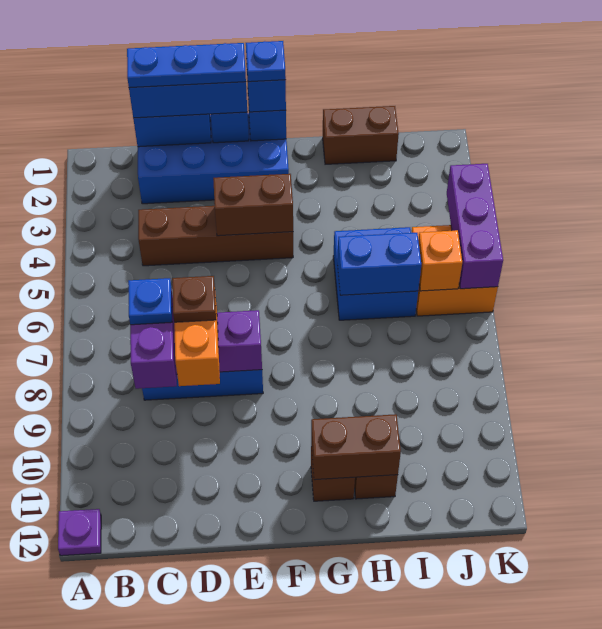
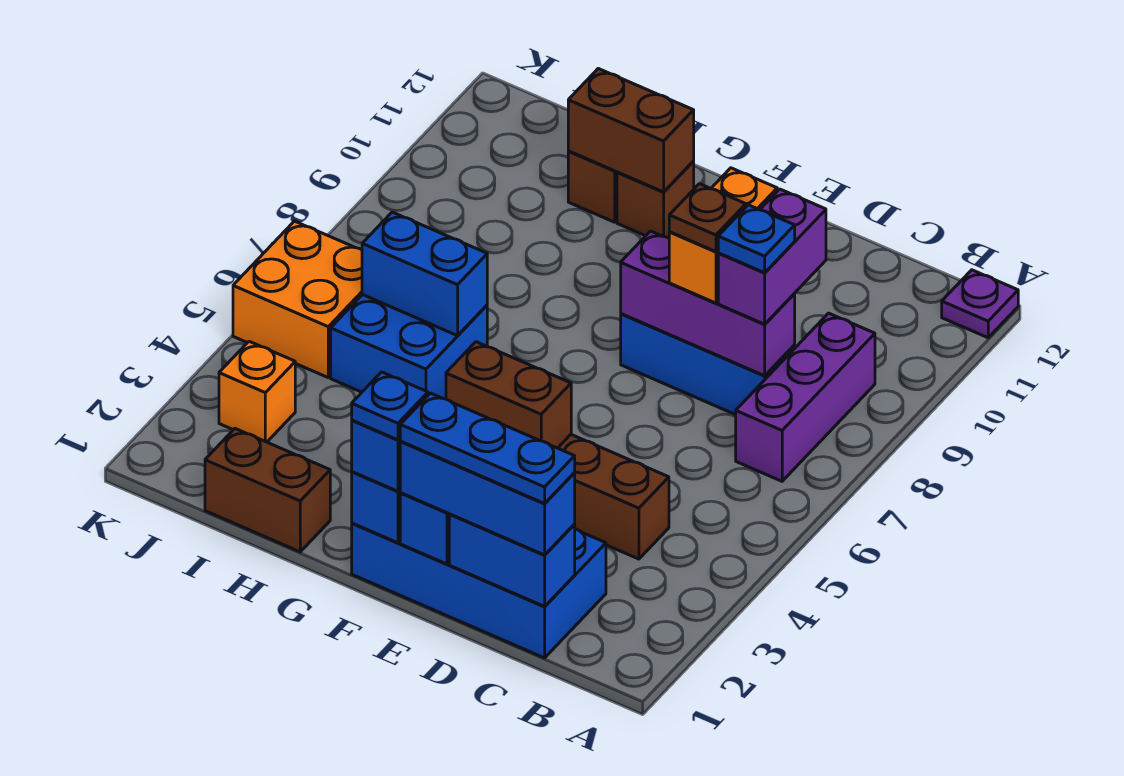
orange 1x1 brick [418,230,462,291] -> orange 1x1 brick moved to [219,341,295,442]
purple 1x3 brick [447,164,503,289] -> purple 1x3 brick moved to [736,313,875,481]

